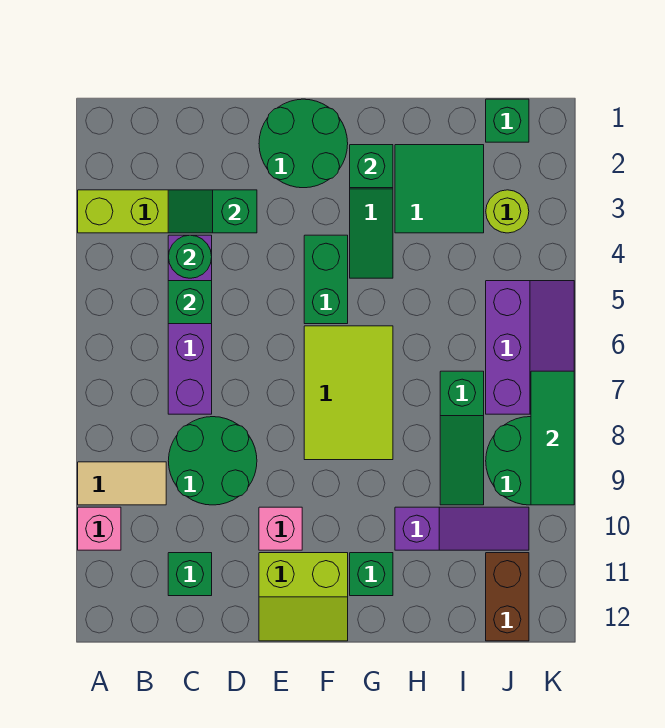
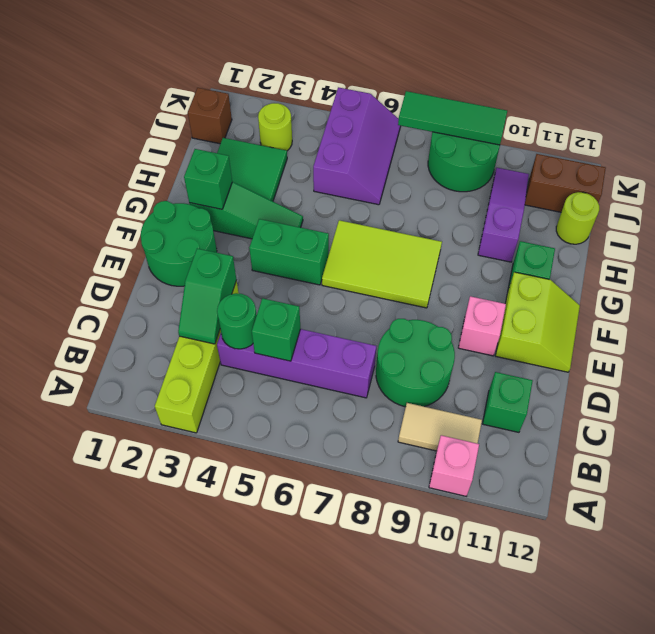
tan 1x2 tile [78,462,166,505] -> tan 1x2 tile turned to [398,403,482,451]
green 1x3 slope [440,371,484,505] -> none
none -> lime 1x1 round brick [556,192,599,244]
green 1x1 brick [486,99,529,142] -> brown 1x1 brick [188,88,232,144]
purple 2x3 slope [486,281,574,414] -> purple 2x3 slope turned to [313,87,401,205]

